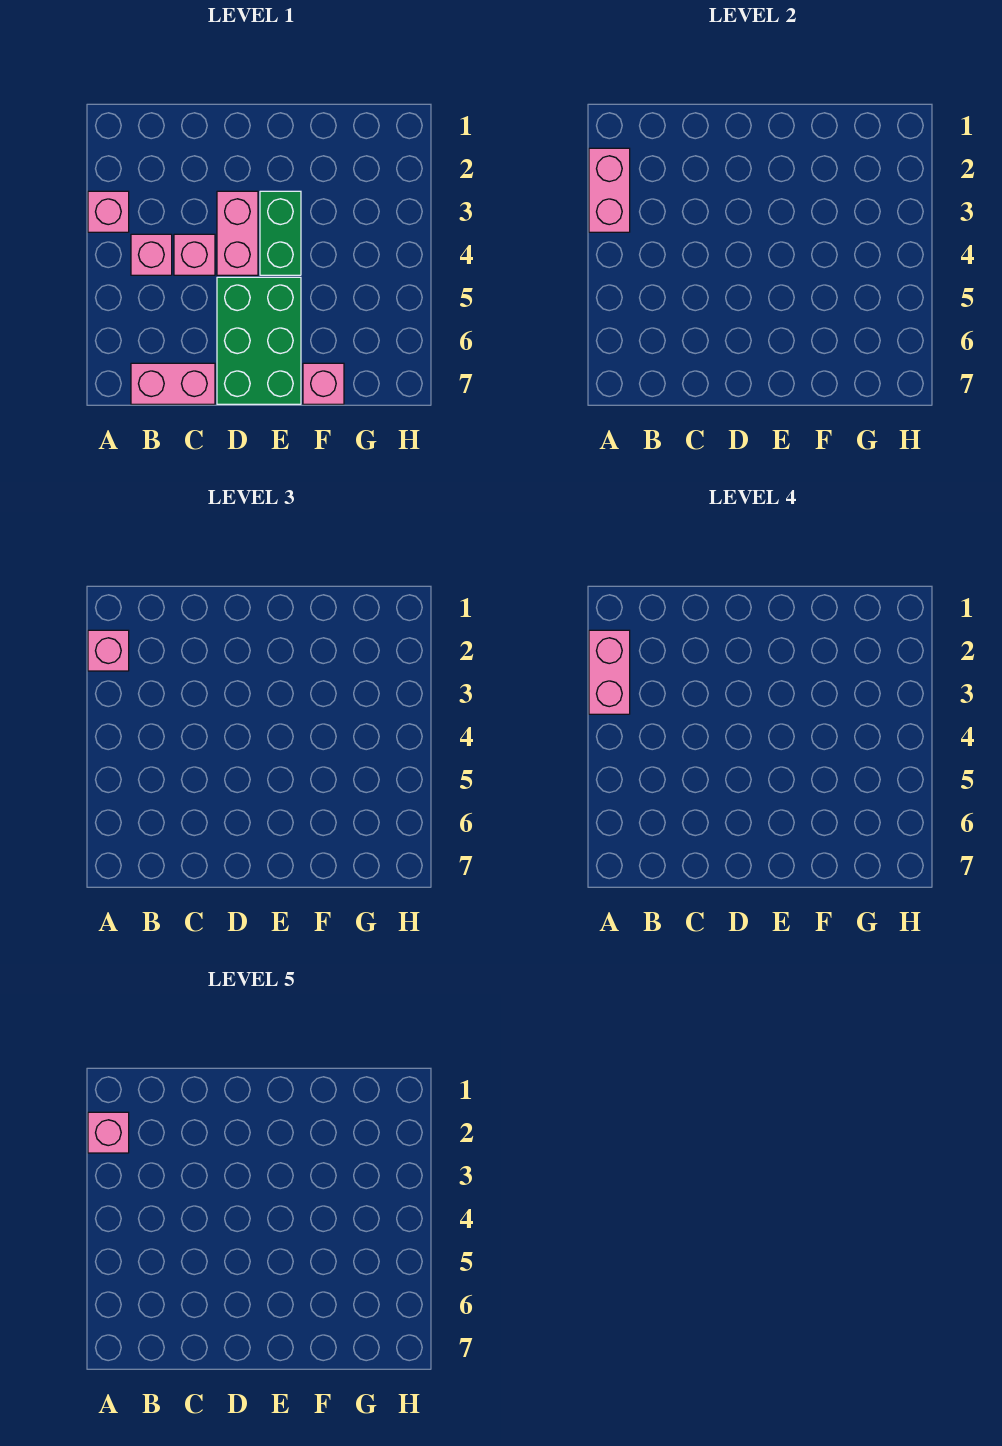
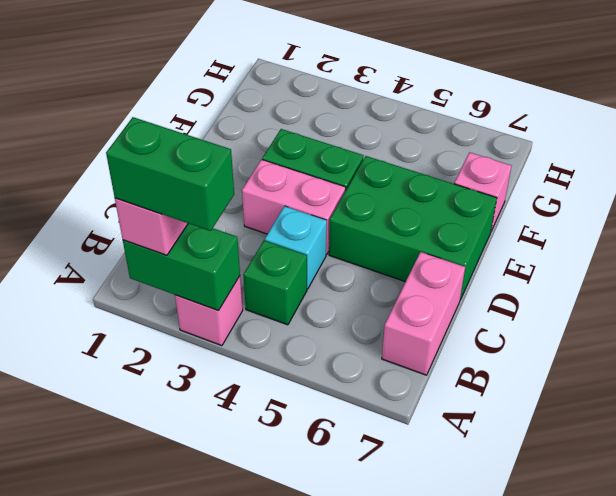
pink 1x2 brick [589,148,630,232] -> green 1x2 brick [123,223,240,311]
pink 1x2 brick [589,630,630,714] -> green 1x2 brick [106,117,234,231]
pink 1x1 brick [88,1112,129,1153] -> none
pink 1x1 brick [131,234,172,275] -> green 1x1 brick [243,240,307,325]
pink 1x1 brick [174,234,215,275] -> cyan 1x1 brick [265,206,327,289]

